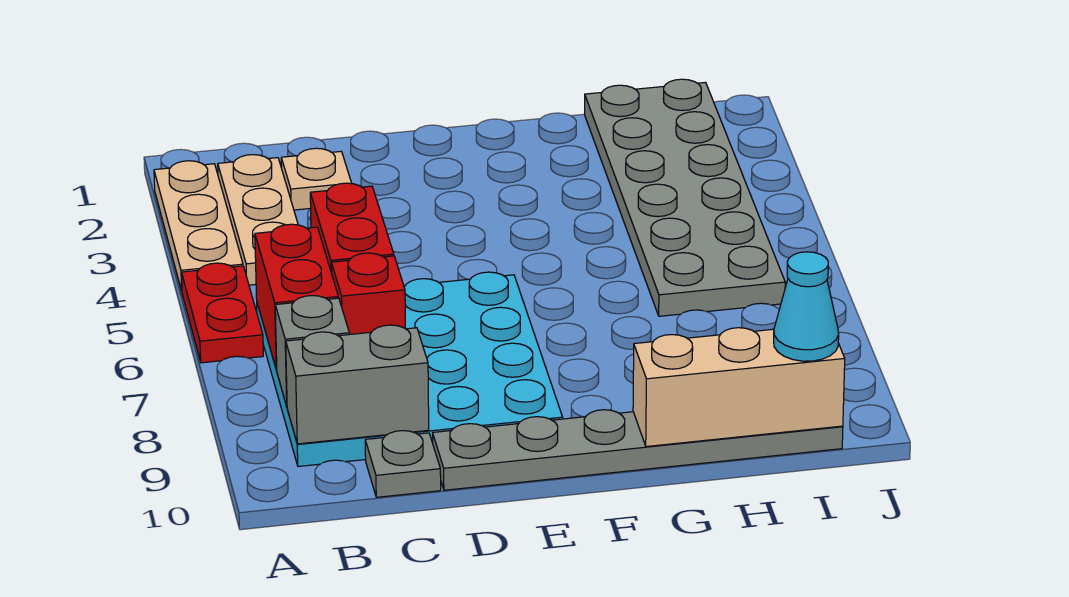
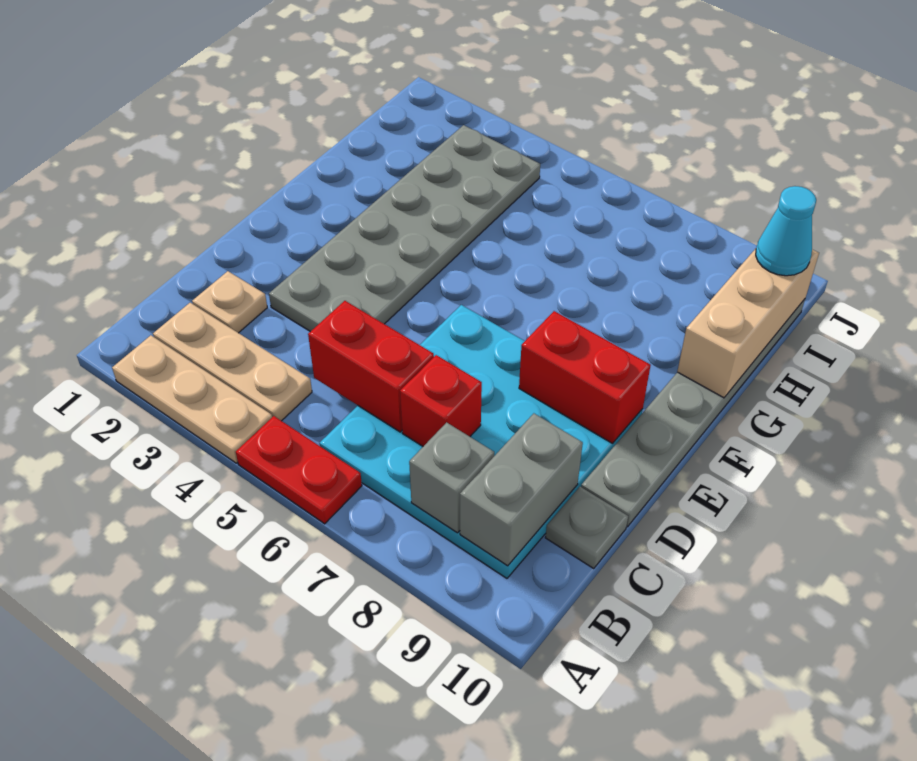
red 1x2 brick [255,224,338,370] -> red 1x2 brick moved to [519,311,651,443]
grey 2x6 plate [585,79,785,316] -> grey 2x6 plate turned to [269,125,540,332]

